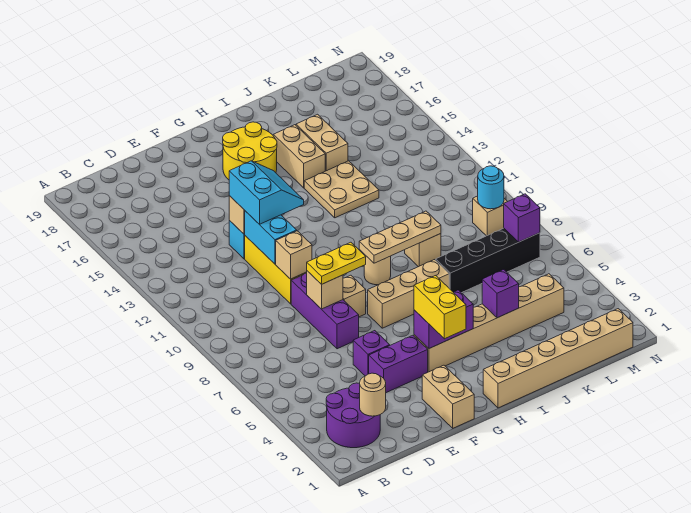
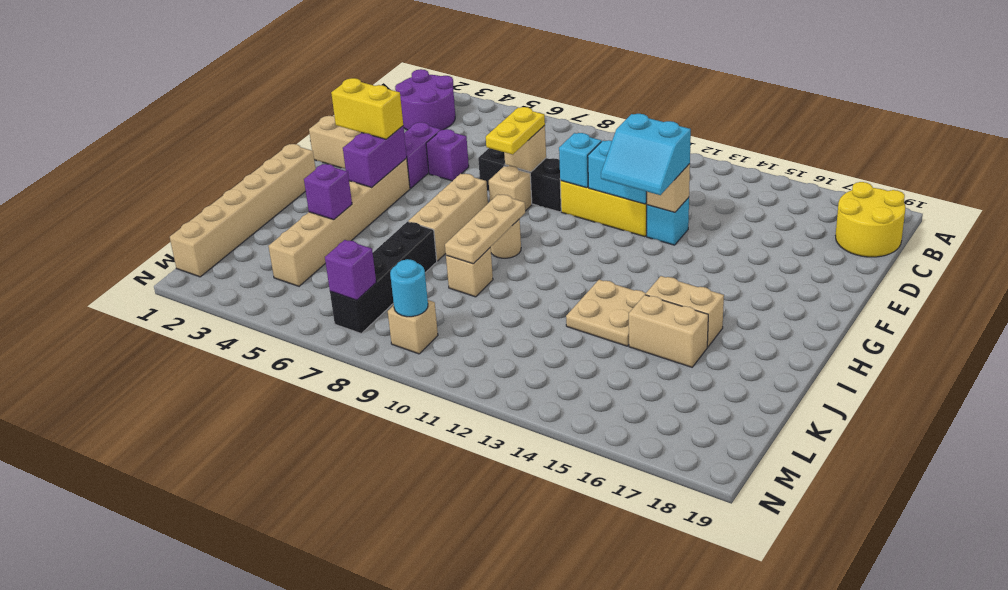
tan 1x1 round brick [360,373,386,416] -> none
purple 1x3 brick [291,273,359,349] -> black 1x3 brick [478,148,561,212]
tan 1x1 brick [276,231,312,279] -> cyan 1x1 brick [559,133,601,188]
yellow 2x2 round brick [223,122,277,180] -> yellow 2x2 round brick moved to [836,182,905,257]

